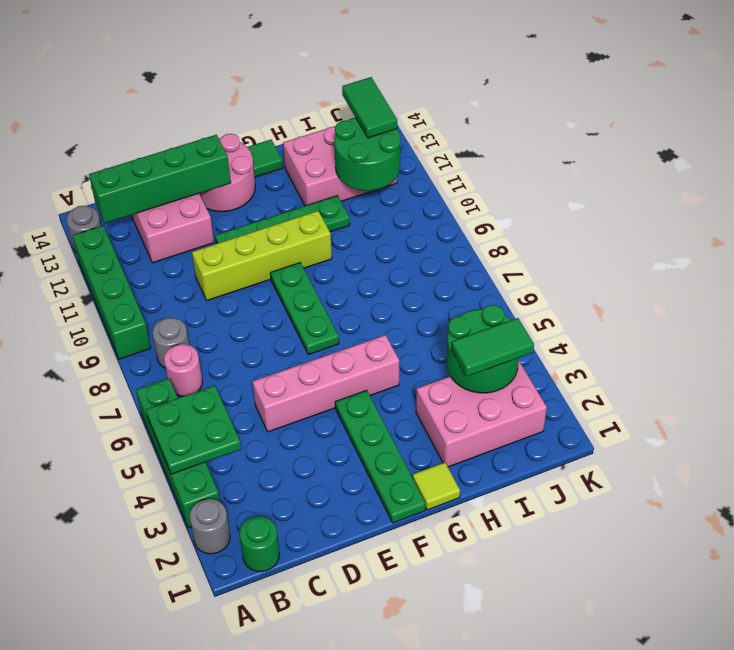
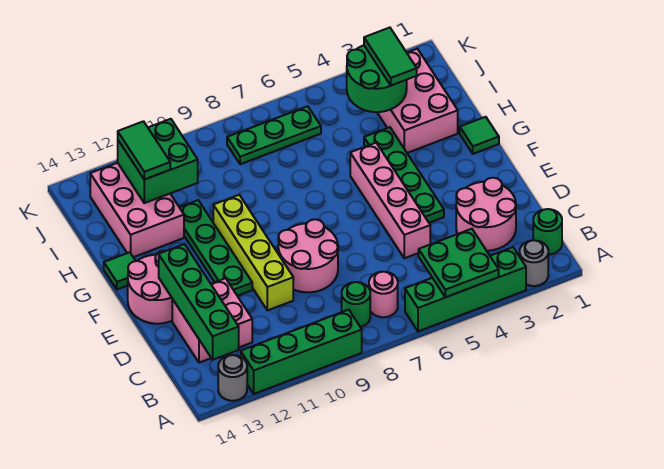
grey 1x1 round brick [152,318,189,368] -> green 1x1 round brick [342,282,370,327]
none -> pink 2x2 round brick [456,178,516,251]
none -> pink 2x2 round brick [278,219,338,292]
green 1x4 plate [335,390,426,523] -> green 1x4 plate turned to [364,127,444,223]
green 1x3 plate [270,263,339,355] -> green 1x3 plate moved to [227,106,321,164]
lime 1x1 tile [413,462,460,510] -> green 1x1 tile [460,117,499,154]
green 2x2 round brick [334,117,400,191] -> green 2x2 brick [118,119,198,203]
green 1x2 tile [342,77,397,138] -> green 1x2 tile turned to [118,121,170,179]

